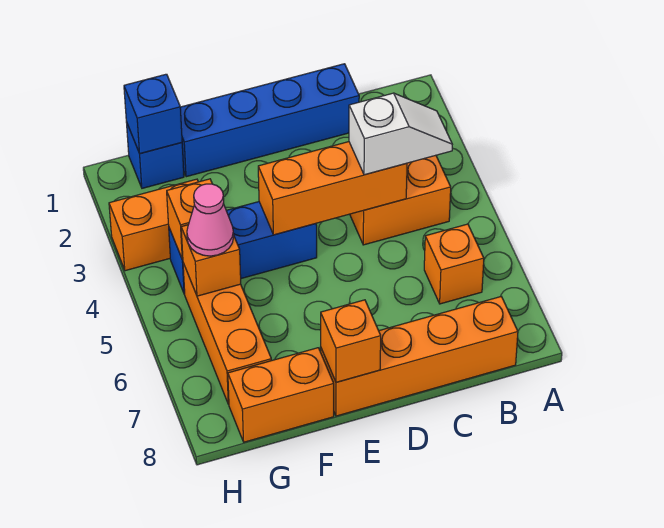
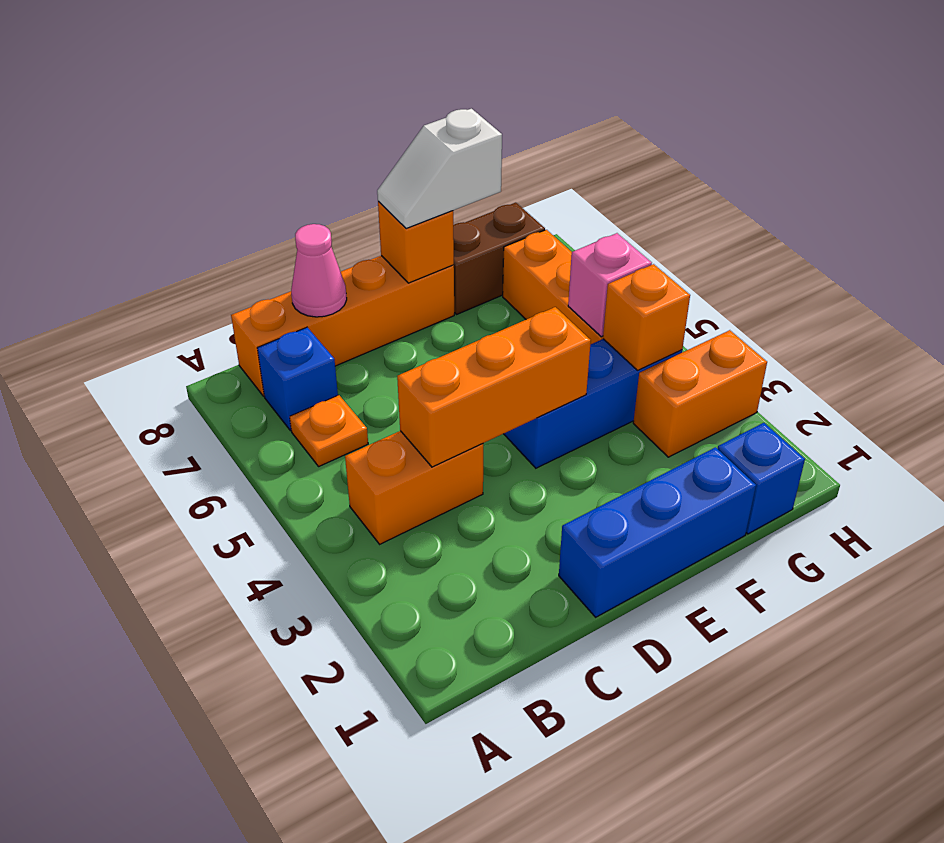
white 1x2 slope [349,93,452,175] -> white 1x2 slope moved to [377,109,502,229]
orange 1x1 brick [424,224,484,304] -> orange 1x1 plate [290,395,368,466]
blue 1x4 brick [180,64,359,177] -> blue 1x3 brick [559,447,756,617]
orange 1x2 brick [228,348,334,442] -> brown 1x2 brick [453,203,545,314]
blue 1x1 brick [124,74,182,154] -> blue 1x1 brick moved to [257,327,338,431]
orange 1x1 brick [181,225,241,296] -> pink 1x1 brick [568,233,652,337]
pink 1x1 cone [187,184,234,256] -> pink 1x1 cone moved to [291,224,347,317]

